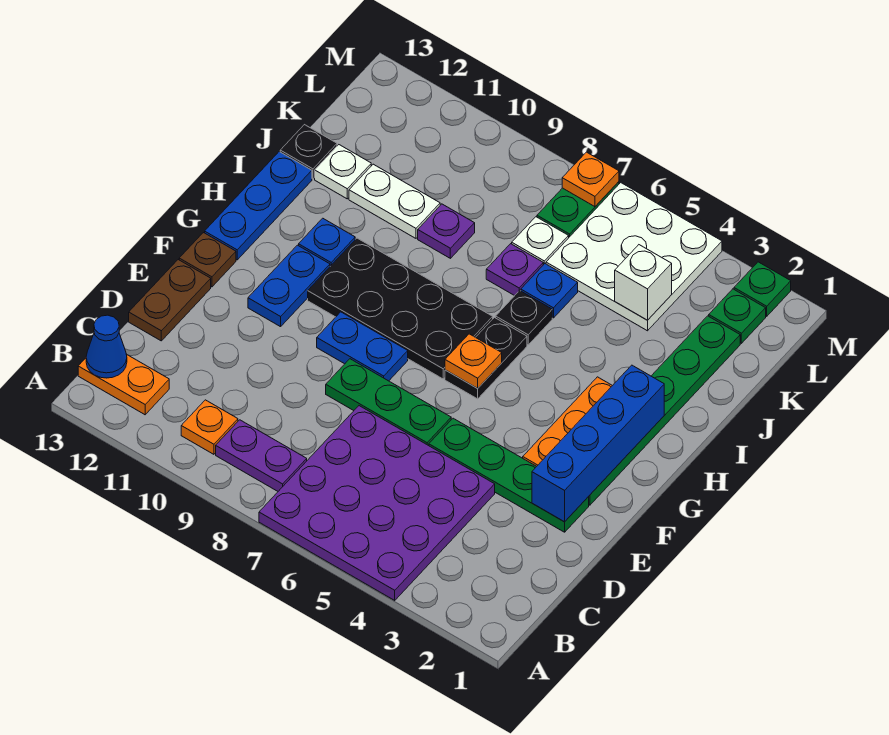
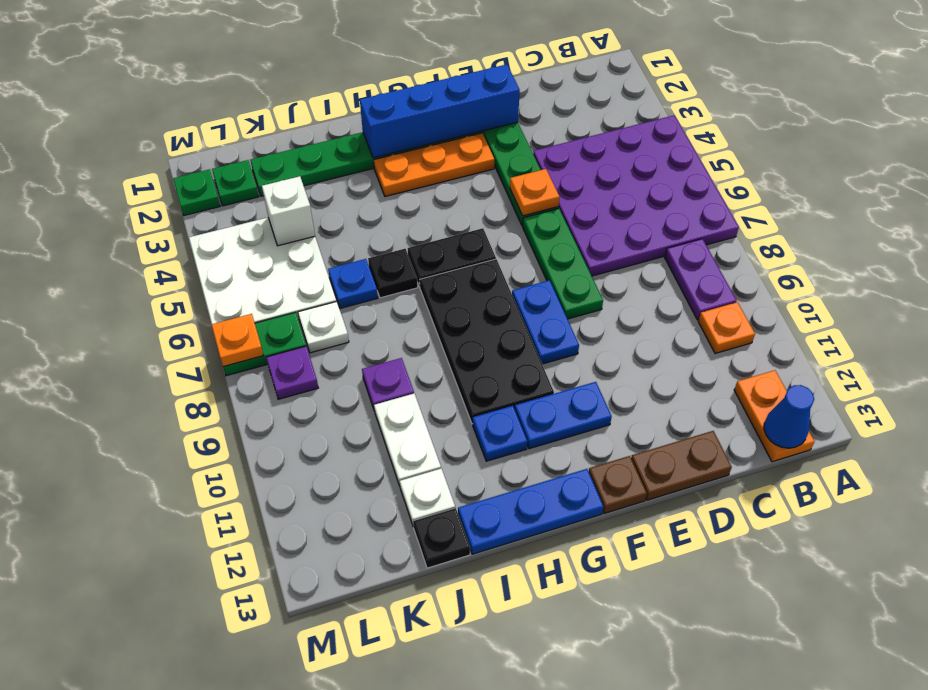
orange 1x1 plate [445,334,502,388] -> orange 1x1 plate moved to [510,169,559,216]
purple 1x1 plate [486,244,543,296] -> purple 1x1 plate moved to [266,346,318,399]

